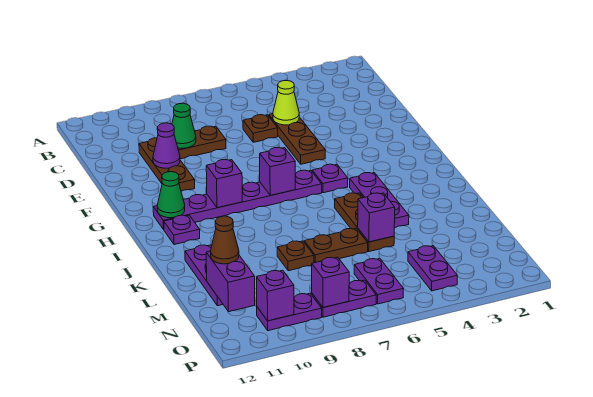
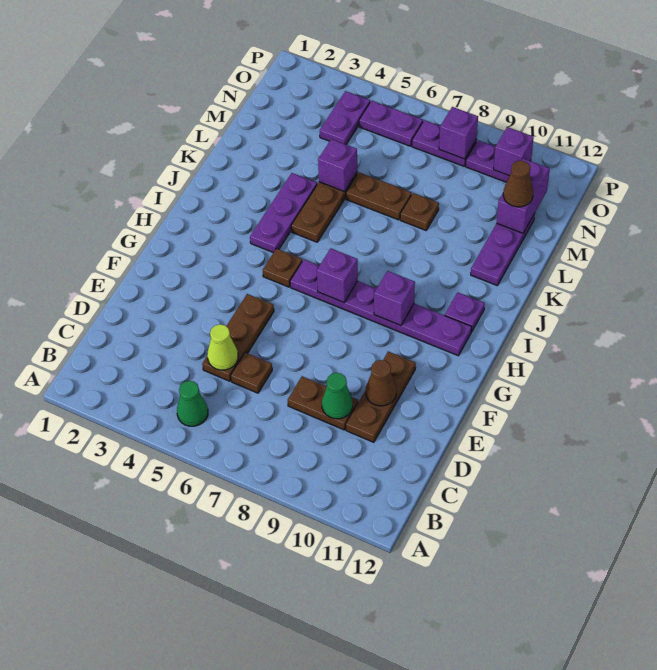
purple 1x1 cone [153,123,180,168] -> brown 1x1 cone [366,360,396,406]
purple 1x1 plate [312,164,348,193] -> brown 1x1 plate [263,249,302,287]
green 1x1 cone [157,172,185,218] -> green 1x1 cone moved to [177,381,208,426]
purple 1x2 plate [354,259,404,304] -> purple 1x2 plate turned to [359,101,423,146]

